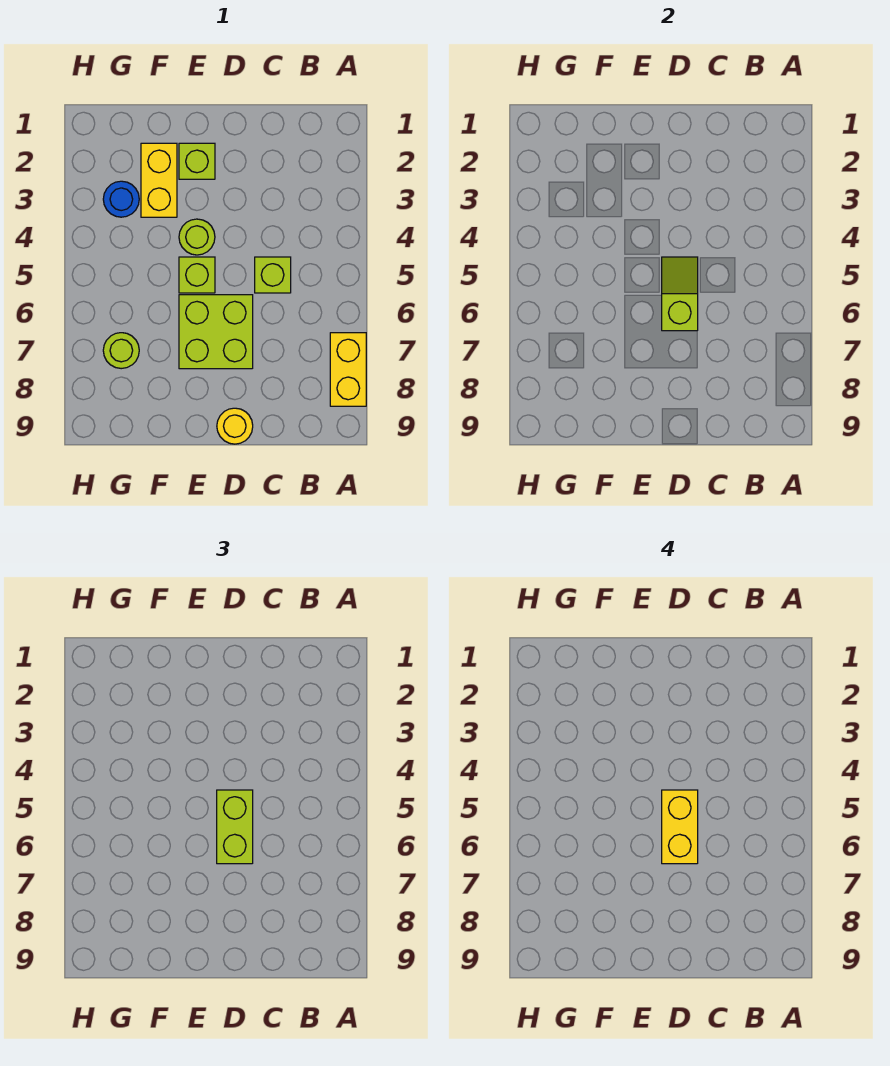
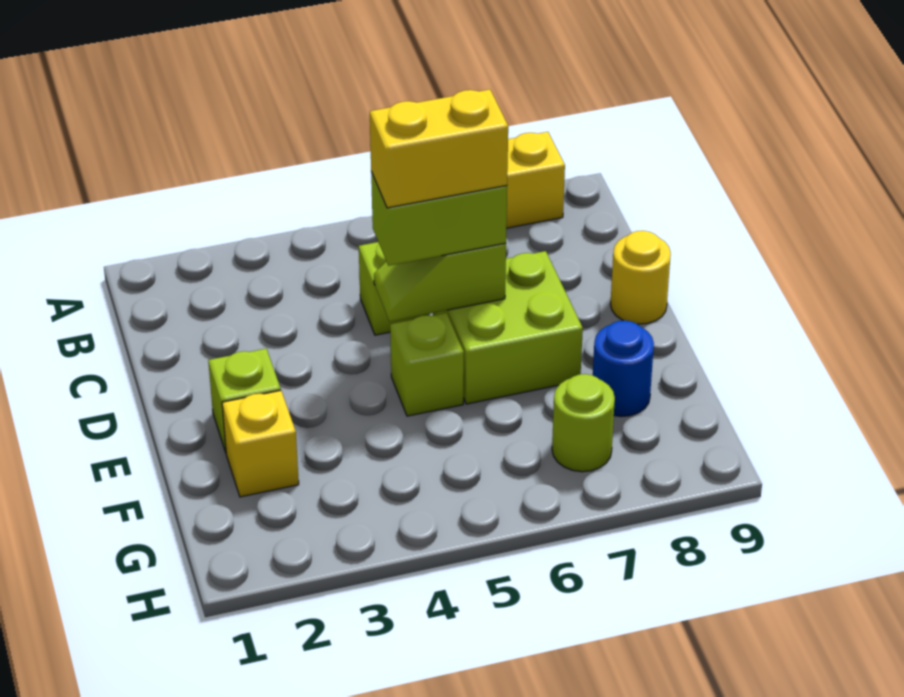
lime 1x1 round brick [179,219,215,255] -> none
yellow 1x2 brick [141,143,177,217] -> yellow 1x1 brick [222,390,299,497]
blue 1x1 round brick [103,181,139,217] -> blue 1x1 round brick moved to [593,321,654,417]

